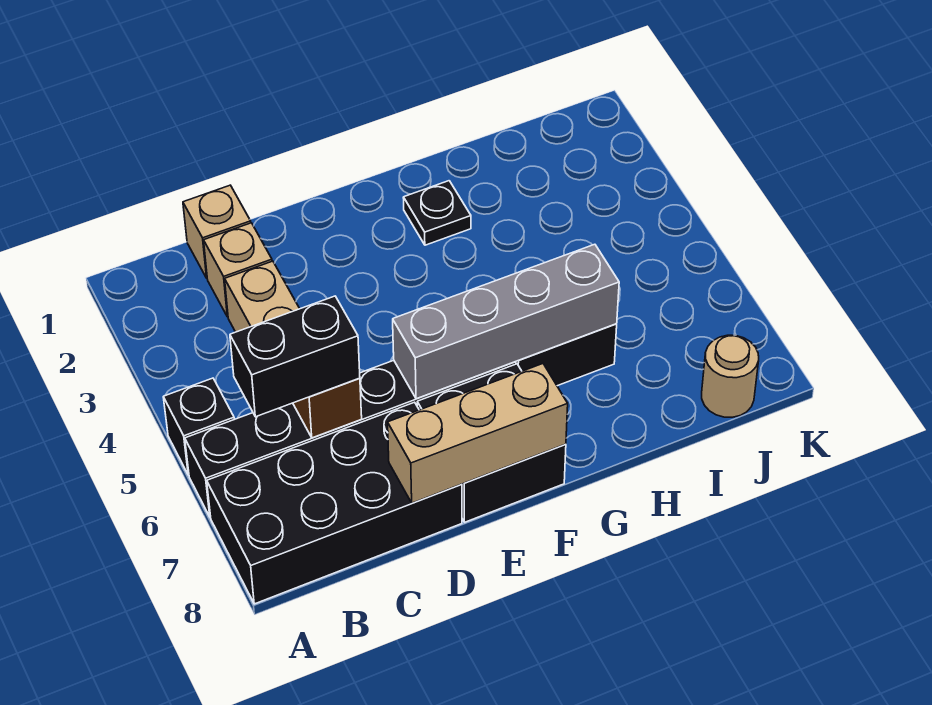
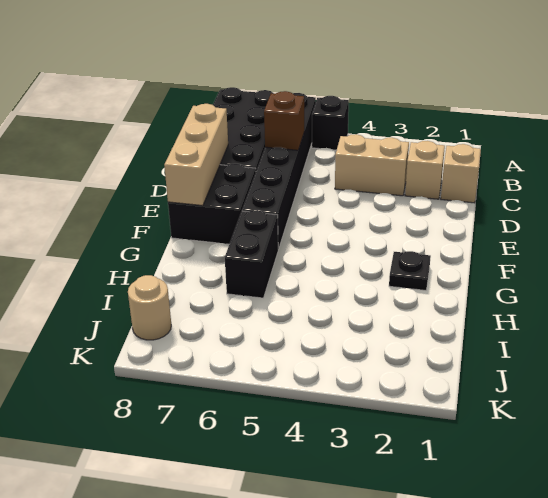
black 1x2 brick [230,296,360,417] -> none
grey 1x4 brick [393,244,619,399] -> none

